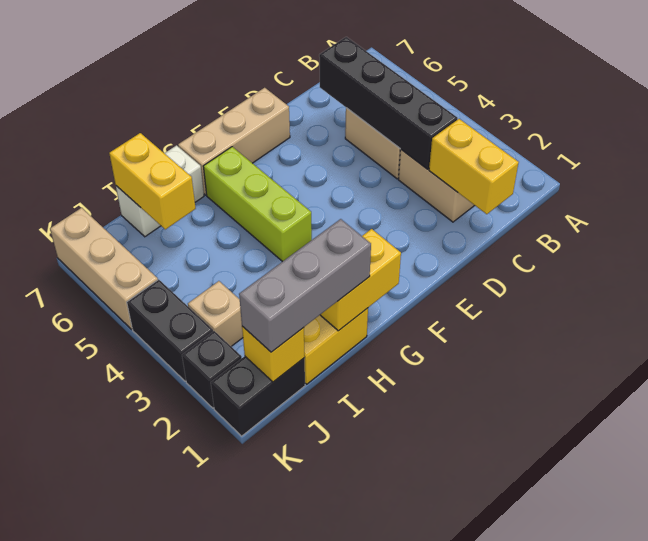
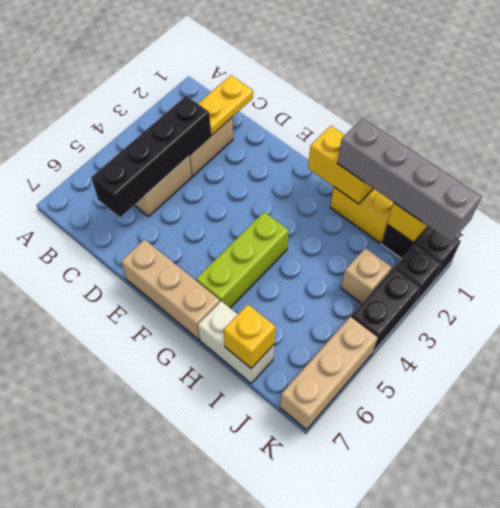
yellow 1x2 brick [429,119,519,214] -> yellow 1x2 plate [198,75,253,135]
grey 1x3 brick [239,219,371,352] -> grey 1x4 brick [337,118,482,242]
yellow 1x2 brick [109,133,196,229] -> yellow 1x1 brick [224,305,276,368]

